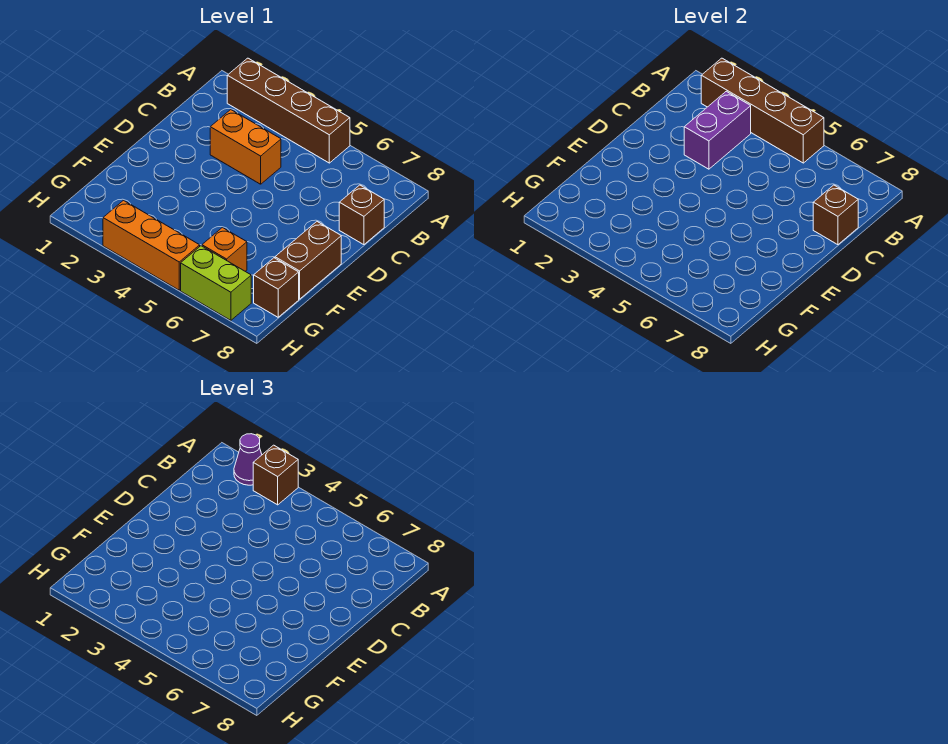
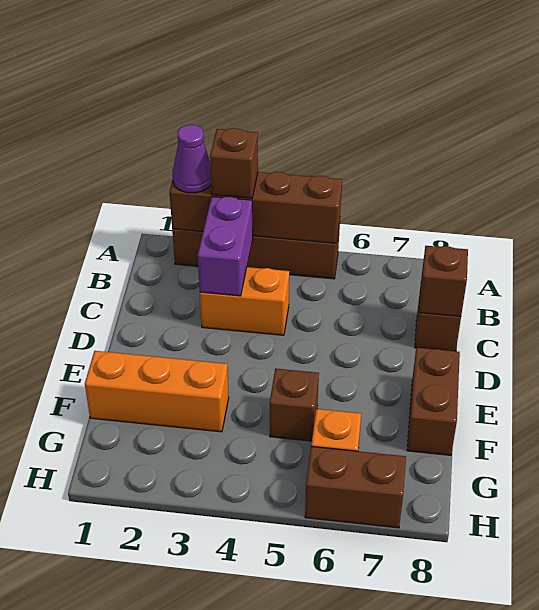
brown 1x1 brick [254,258,299,317] -> brown 1x1 brick moved to [270,369,319,441]
orange 1x3 brick [103,200,200,290] -> orange 1x3 brick moved to [85,351,229,432]
lime 1x2 brick [181,246,251,320] -> brown 1x2 brick [305,446,406,528]

